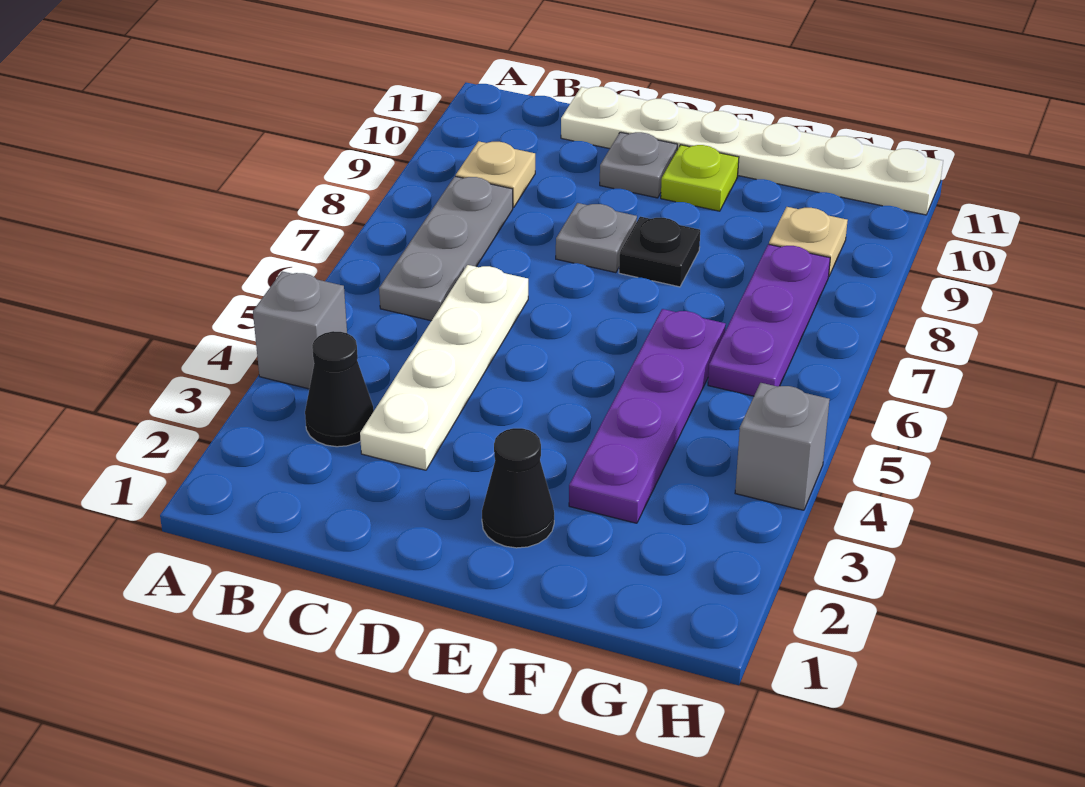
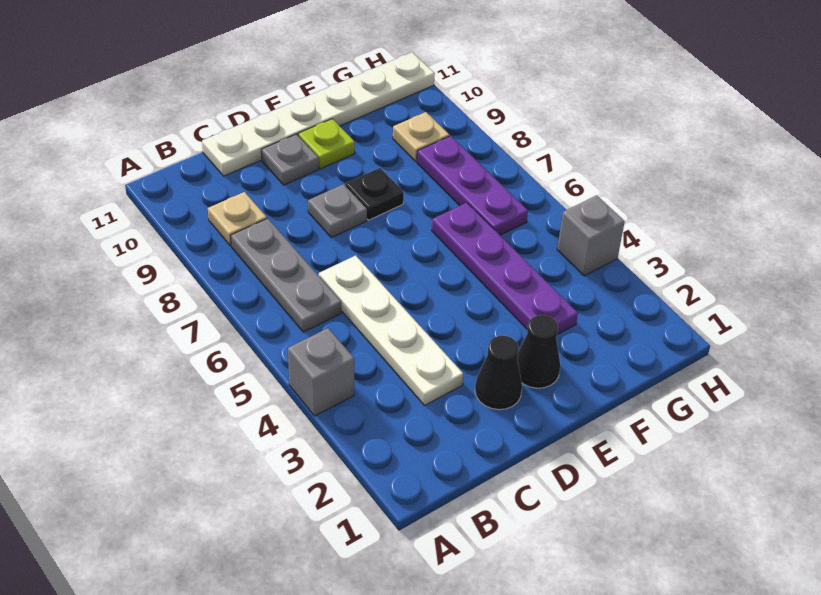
black 1x1 cone [305,331,374,447] -> black 1x1 cone moved to [475,336,522,410]

